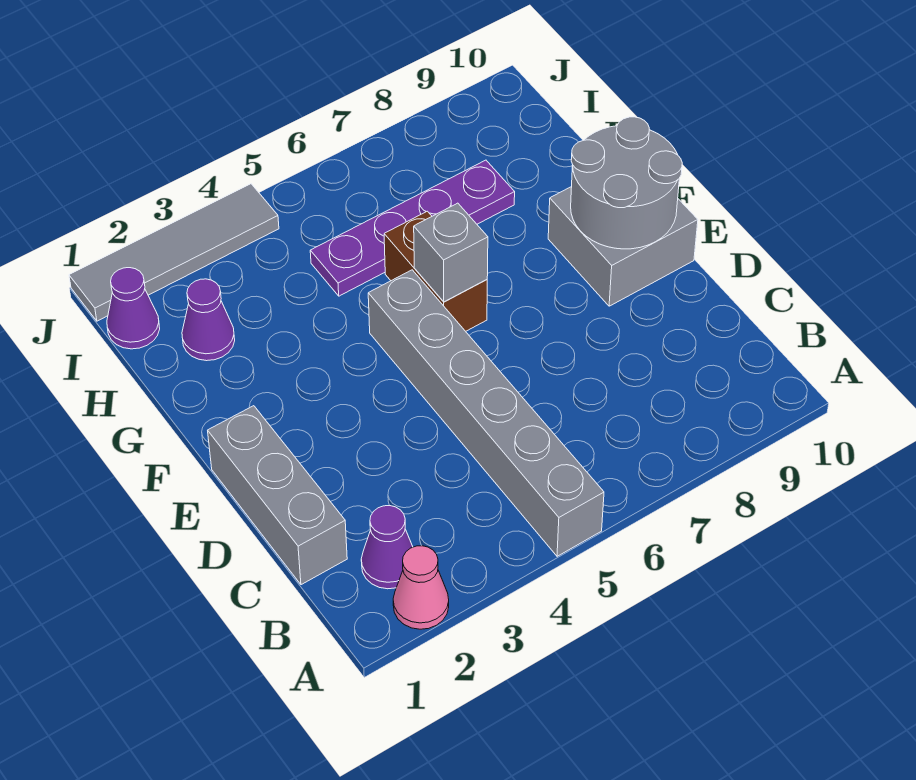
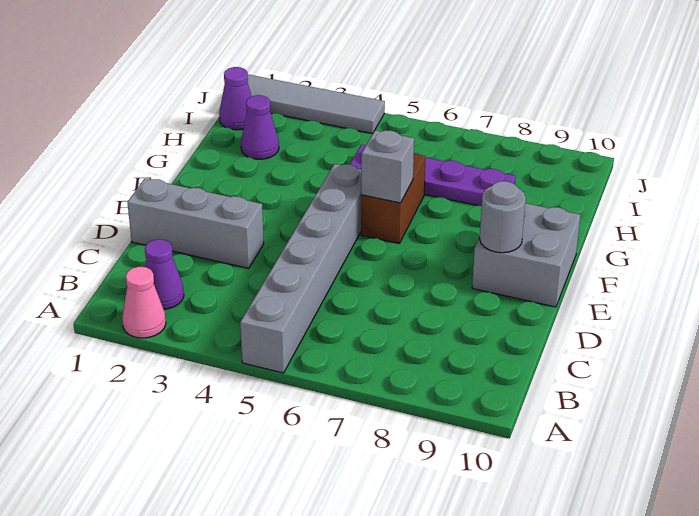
grey 1x3 brick [208,406,347,585] -> grey 1x3 brick turned to [127,179,264,268]
grey 2x2 round brick [571,117,682,249] -> grey 1x1 round brick [480,181,526,253]

